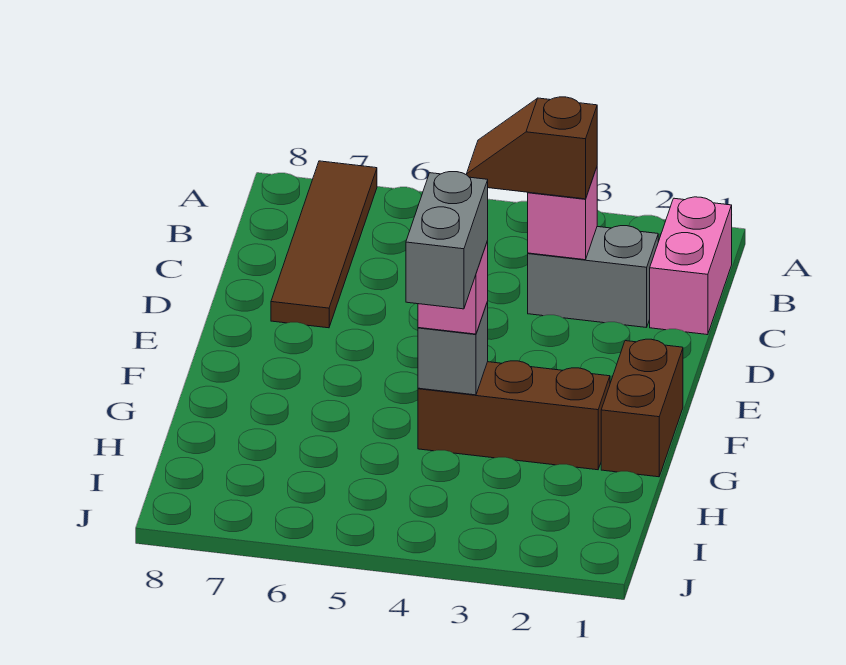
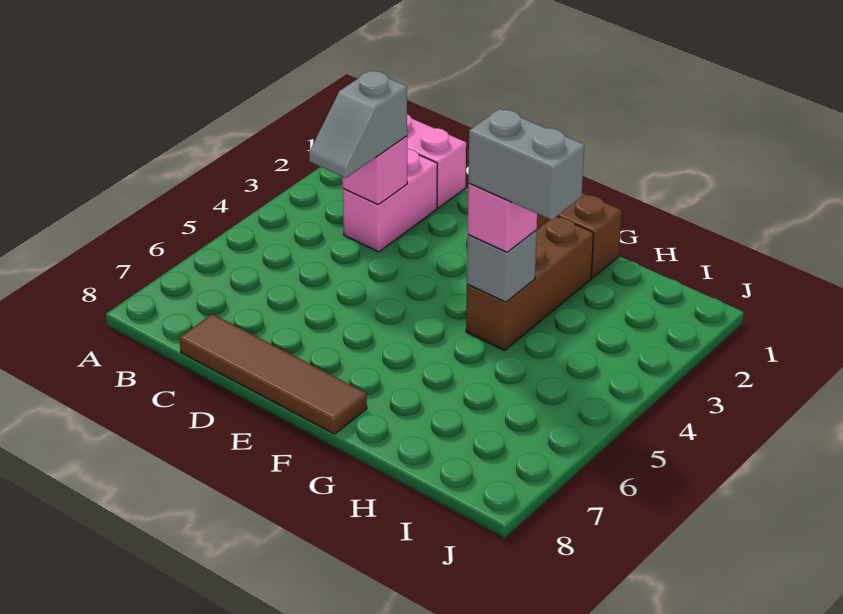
brown 1x4 tile [271,161,377,328] -> brown 1x4 tile moved to [180,314,367,434]
grey 1x2 brick [528,226,658,328] -> pink 1x2 brick [343,149,437,252]
brown 1x2 slope [466,97,597,199] -> grey 1x2 slope [309,71,407,178]

